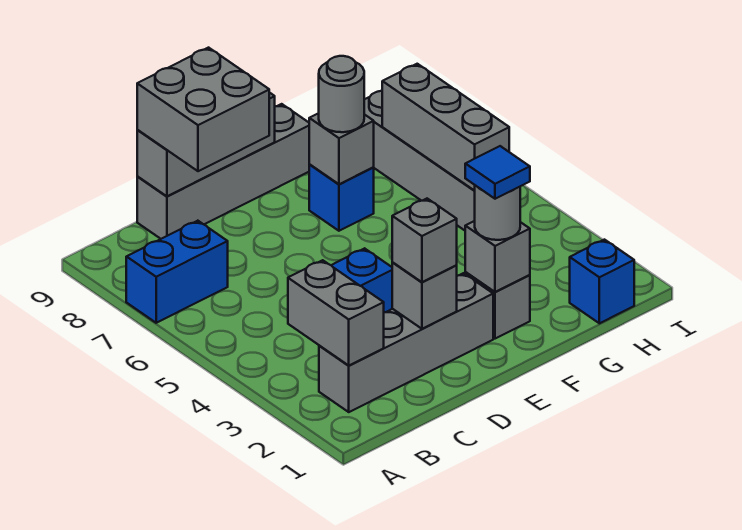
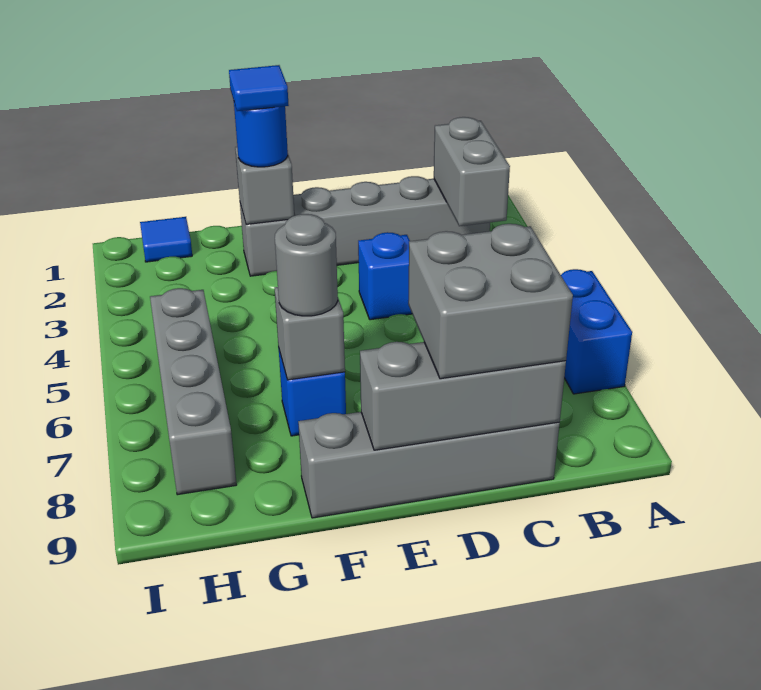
blue 1x2 brick [126,221,228,323] -> blue 1x2 brick turned to [561,269,632,394]
grey 1x1 brick [392,263,457,329] -> none
grey 1x1 brick [392,199,457,282] -> none
grey 1x1 round brick [475,185,520,240] -> blue 1x1 round brick [234,103,288,167]
blue 1x1 brick [570,240,634,323] -> blue 1x1 tile [140,217,192,262]
grey 1x3 brick [382,64,509,191] -> none

